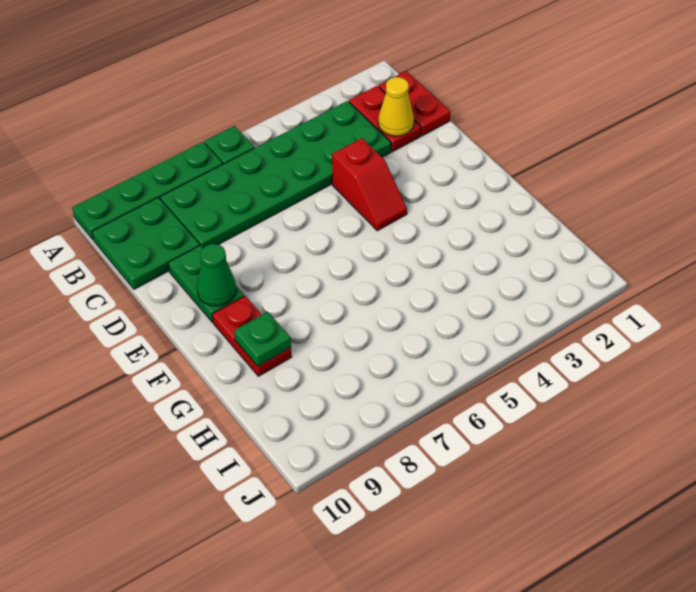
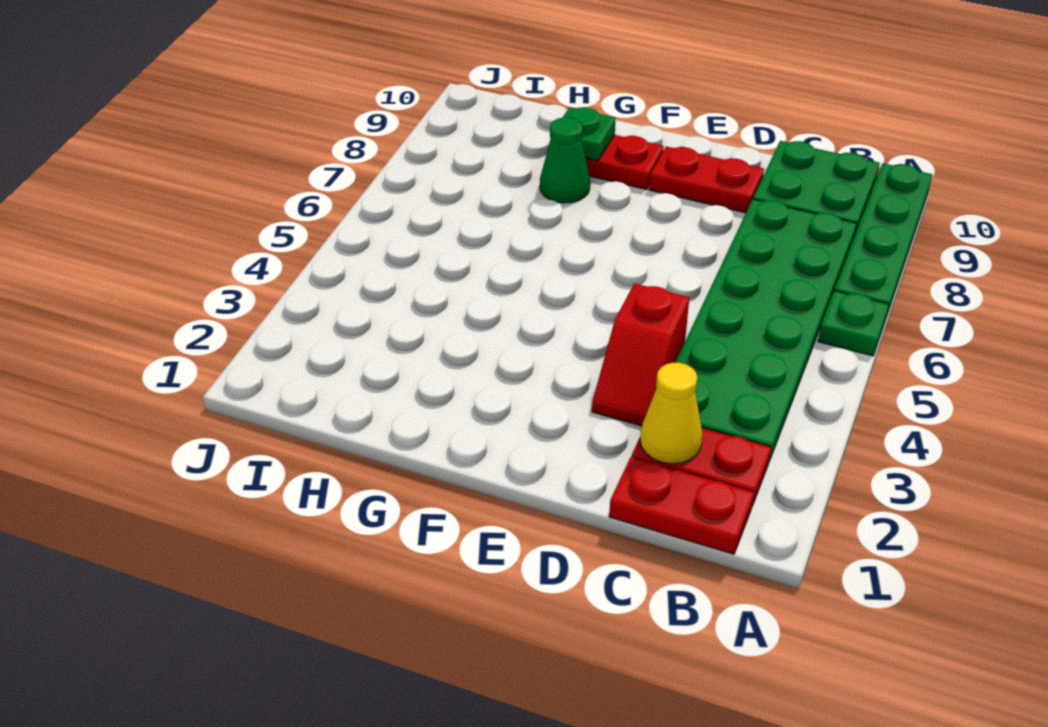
red 1x2 slope [332,138,407,231] -> red 1x2 slope turned to [592,283,689,426]
green 1x2 plate [168,245,244,322] -> red 1x2 plate [649,146,764,213]
green 1x1 cone [197,244,236,306] -> green 1x1 cone moved to [540,117,590,203]

